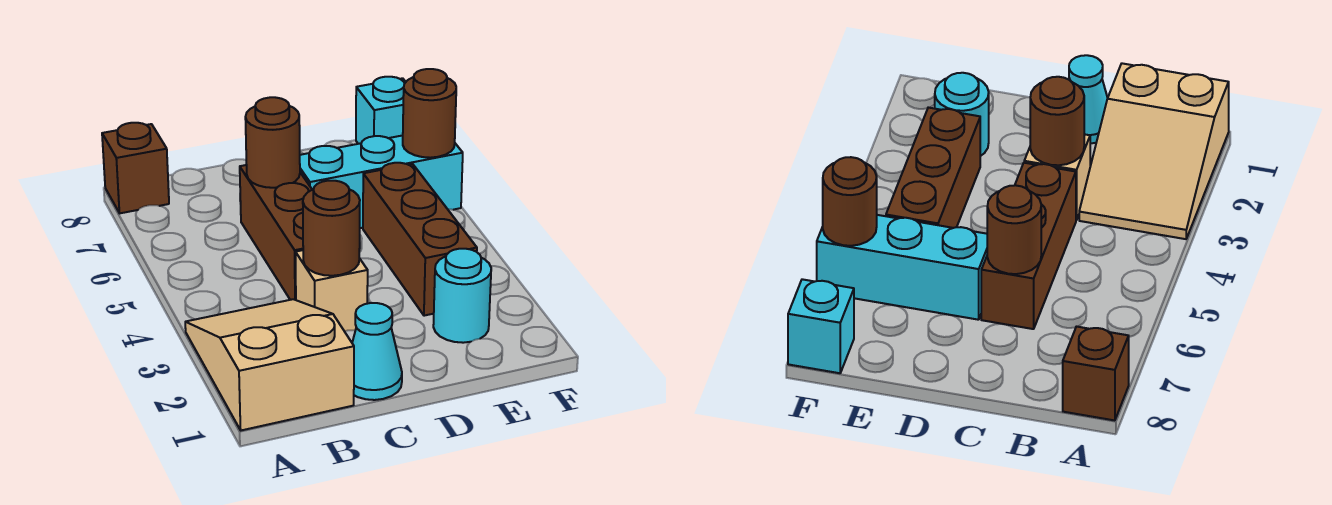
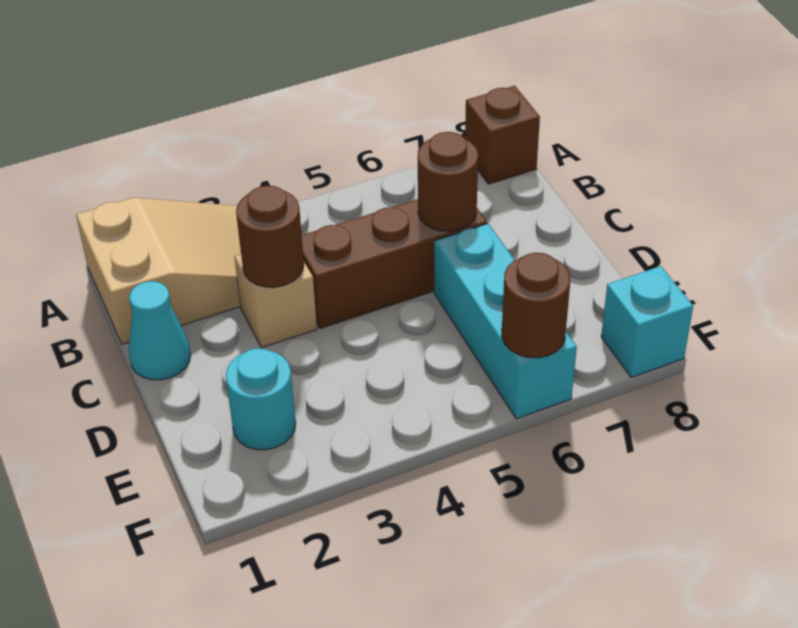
brown 1x3 brick [363,163,477,316] -> none

